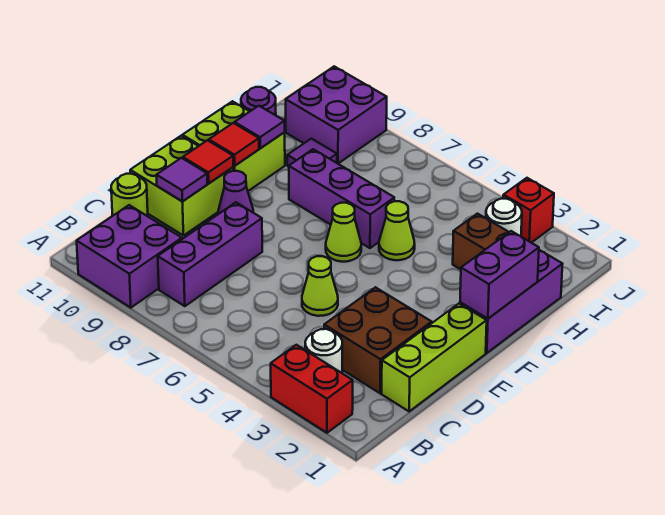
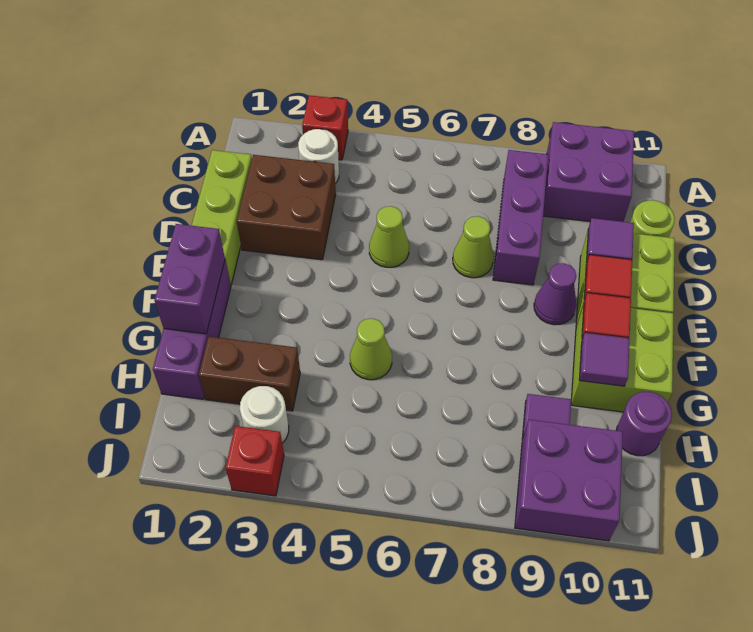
red 1x2 brick [271,345,353,433] -> red 1x1 brick [302,95,348,160]
lime 1x1 cone [326,203,361,262] -> lime 1x1 cone moved to [453,216,493,278]
purple 1x3 brick [289,149,394,248] -> none

